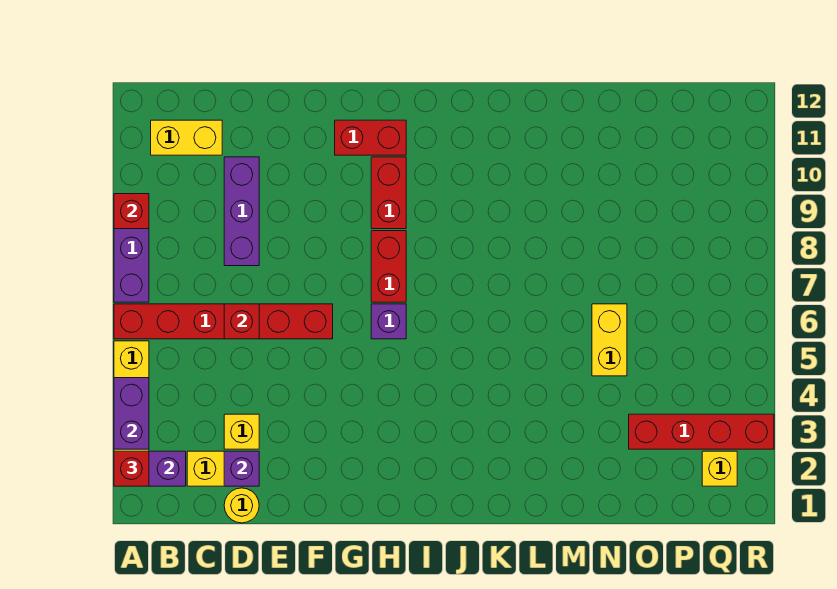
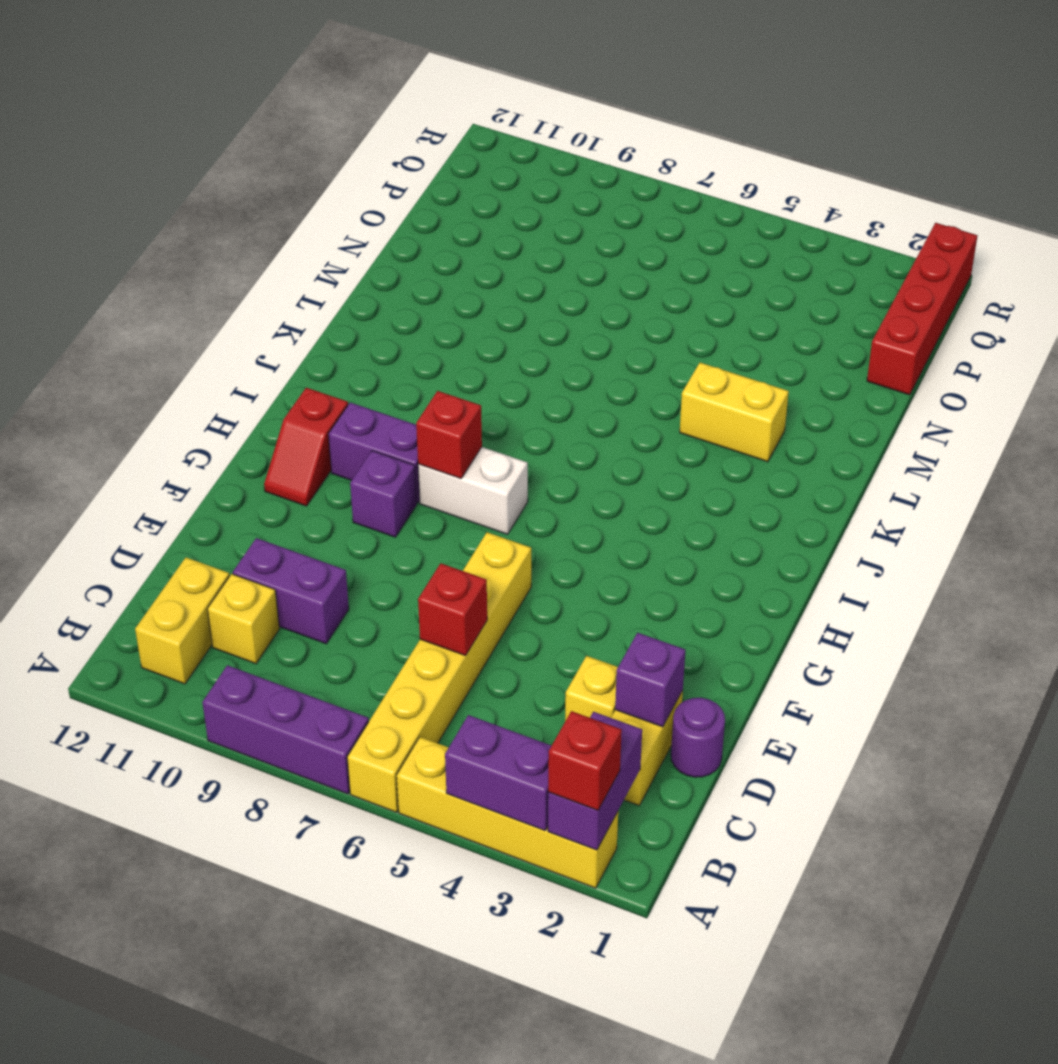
red 1x6 brick [114,304,333,339] -> yellow 1x6 brick [347,532,531,812]
red 1x1 brick [114,194,149,229] -> red 1x1 brick moved to [416,391,482,479]
yellow 1x1 round brick [224,488,259,523] -> purple 1x1 round brick [671,698,725,777]
purple 1x3 brick [224,157,259,266] -> purple 1x2 brick [233,538,349,644]
red 1x2 brick [335,120,406,155] -> red 1x2 slope [264,388,348,506]
purple 1x1 brick [371,304,406,339] -> purple 1x1 brick moved to [350,451,417,537]
red 1x2 brick [371,231,406,302] -> white 1x2 brick [418,447,528,534]
red 1x2 brick [371,157,406,229] -> purple 1x2 brick [328,403,420,503]
yellow 1x2 brick [592,304,627,376] -> yellow 1x2 brick moved to [680,363,789,462]
red 1x4 brick [629,414,774,449] -> red 1x4 brick moved to [867,223,977,395]
yellow 1x1 brick [702,451,737,486] -> yellow 1x1 brick moved to [207,574,279,664]

